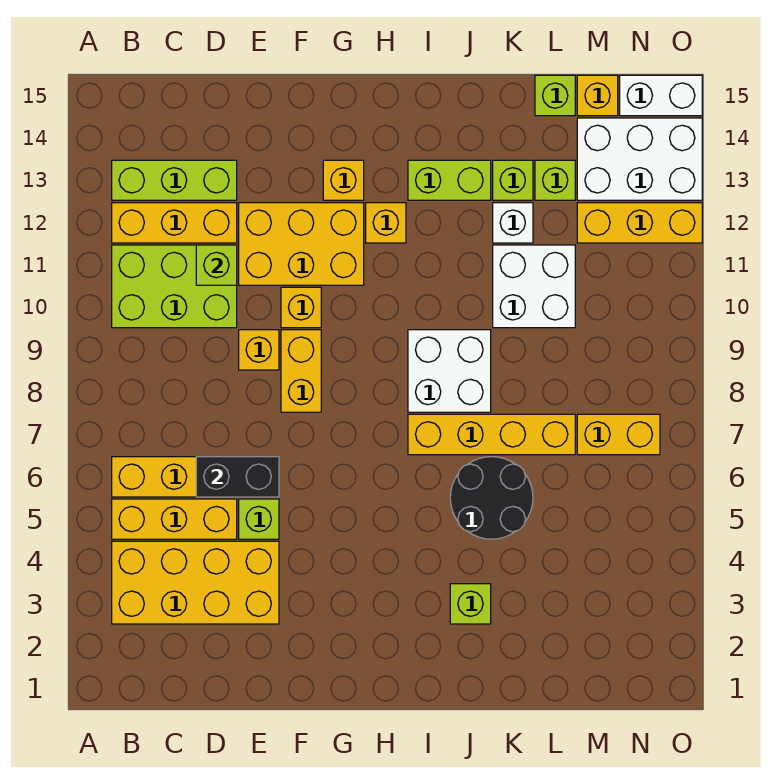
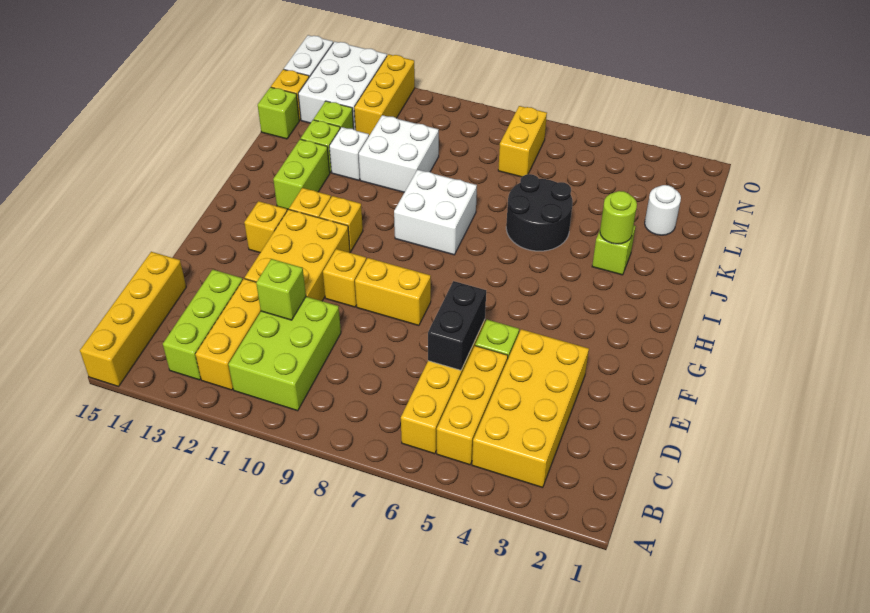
yellow 1x1 brick [239,330,279,370] -> yellow 1x1 brick moved to [320,196,363,252]
yellow 1x4 brick [408,414,575,455] -> yellow 1x4 brick moved to [80,252,186,387]
none -> lime 1x1 round brick [600,191,637,244]
none -> white 1x1 round brick [645,185,681,235]

